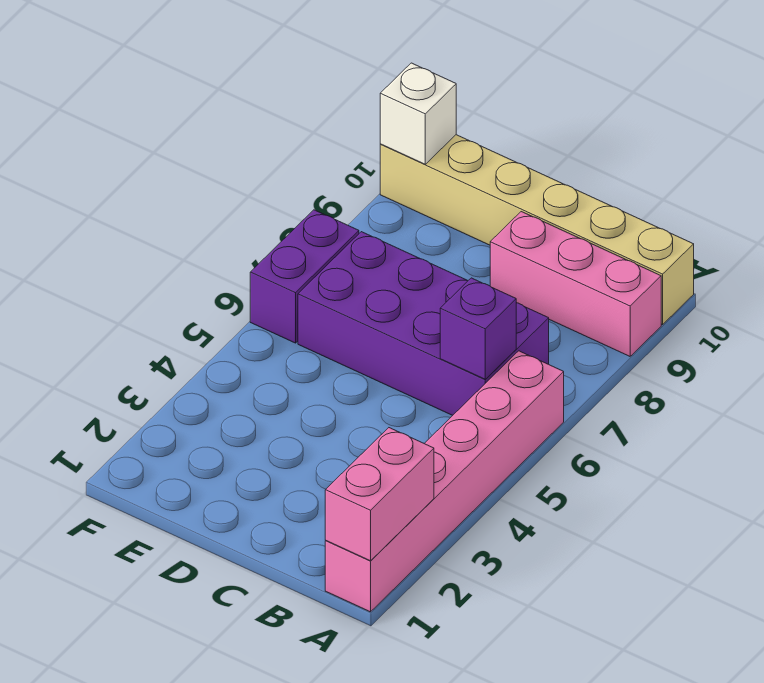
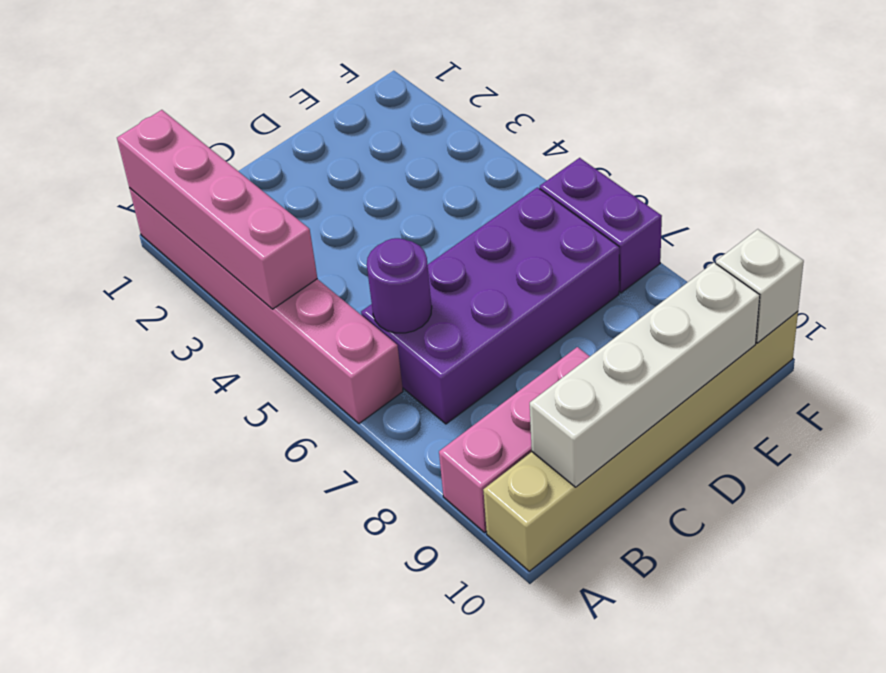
pink 1x2 brick [325,428,434,561] -> pink 1x4 brick [117,110,317,309]
purple 1x1 brick [440,278,516,379] -> purple 1x1 round brick [367,238,432,333]
none -> white 1x4 brick [530,263,760,487]

